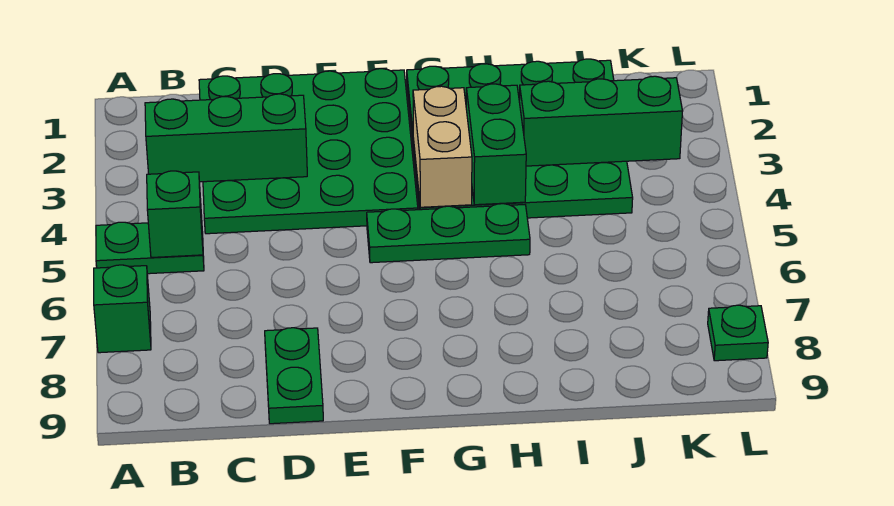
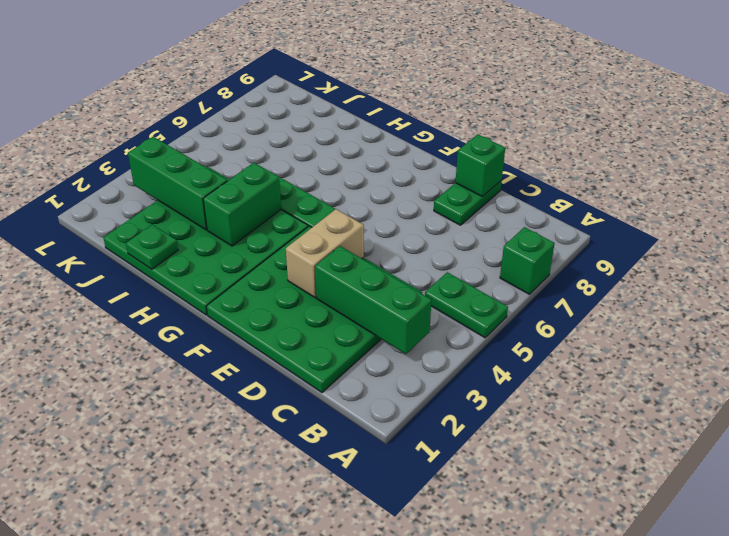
green 1x1 brick [147,171,203,257] -> green 1x1 brick moved to [455,134,505,197]
tan 1x2 brick [413,86,472,207] -> tan 1x2 brick moved to [286,209,364,297]
green 1x1 plate [708,305,768,361] -> green 1x1 plate moved to [126,225,178,269]

